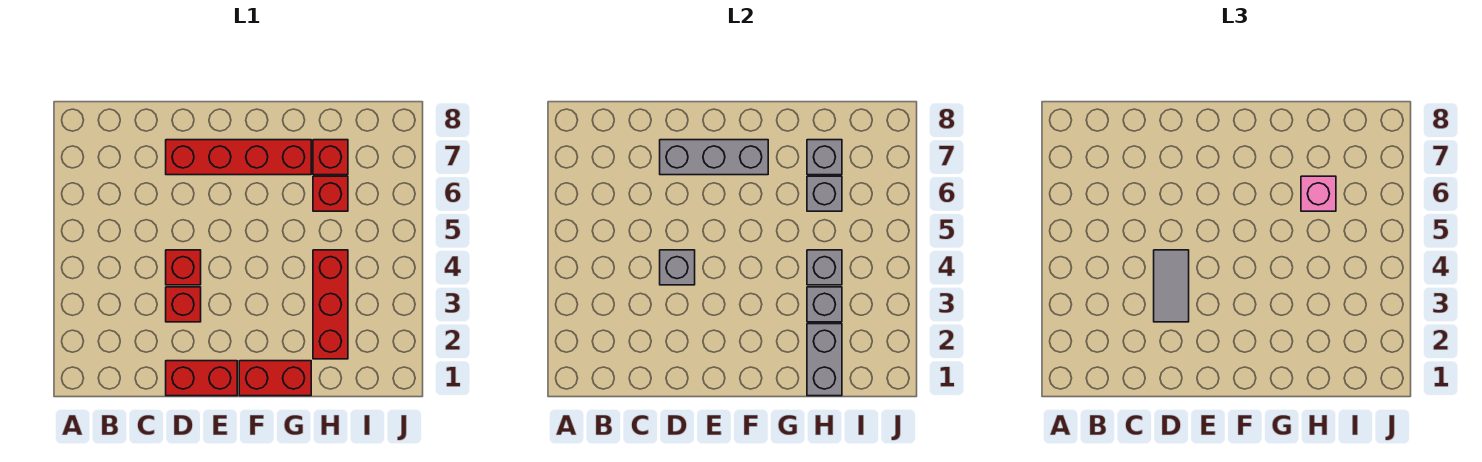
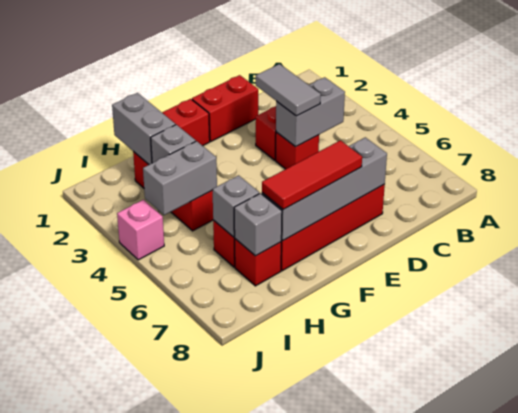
grey 1x1 brick [660,250,695,285] -> grey 1x2 brick [276,77,345,147]
grey 1x3 brick [660,140,768,175] -> grey 1x4 brick [262,137,387,241]
none -> red 1x3 tile [262,140,362,209]
grey 1x1 brick [807,250,842,285] -> grey 1x2 brick [143,141,217,215]
pink 1x1 brick [1301,176,1336,211] -> pink 1x1 brick moved to [117,200,164,260]

